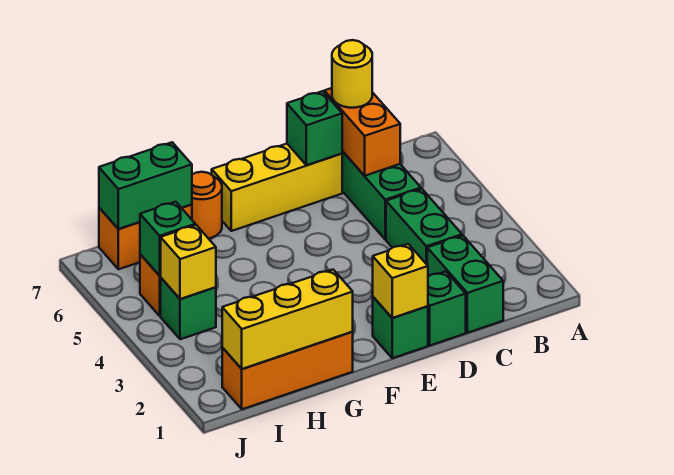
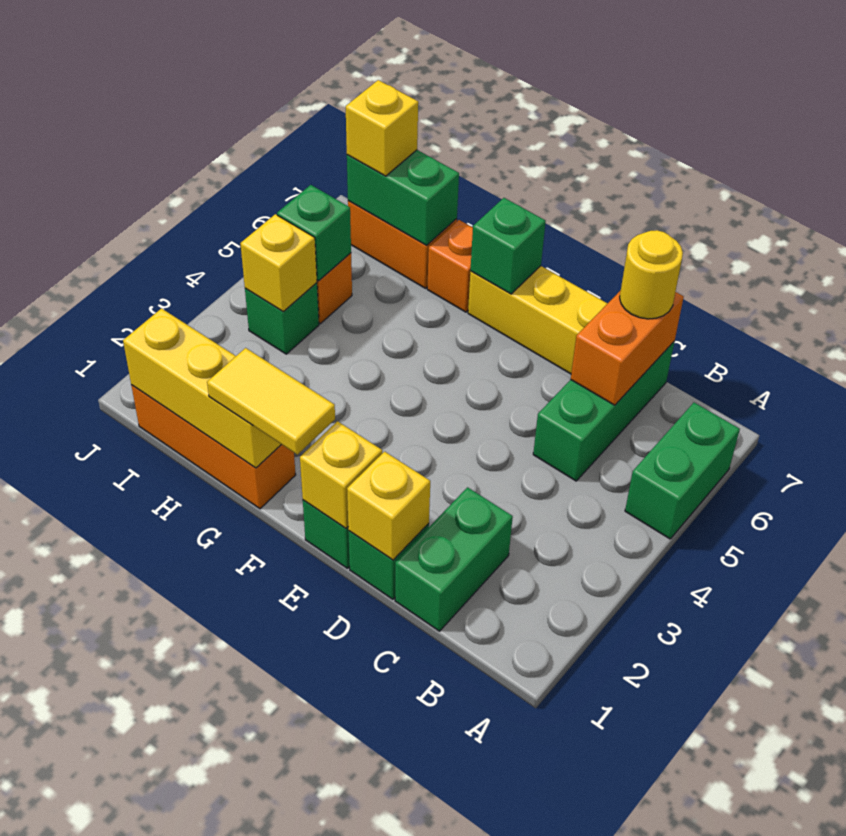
green 1x2 brick [386,189,462,264] -> green 1x2 brick moved to [625,403,740,539]
none -> yellow 1x1 brick [347,452,430,560]
green 1x1 brick [287,91,342,165] -> green 1x1 brick moved to [470,198,546,294]
none -> yellow 1x2 tile [207,348,335,455]
orange 1x1 round brick [192,172,222,239] -> orange 1x1 brick [427,220,473,312]
none -> yellow 1x1 brick [346,80,418,176]

